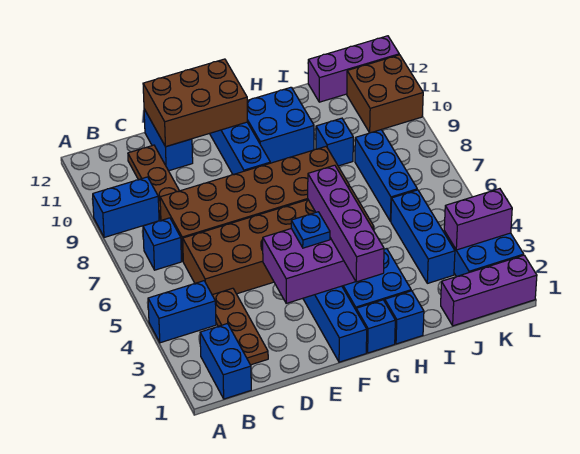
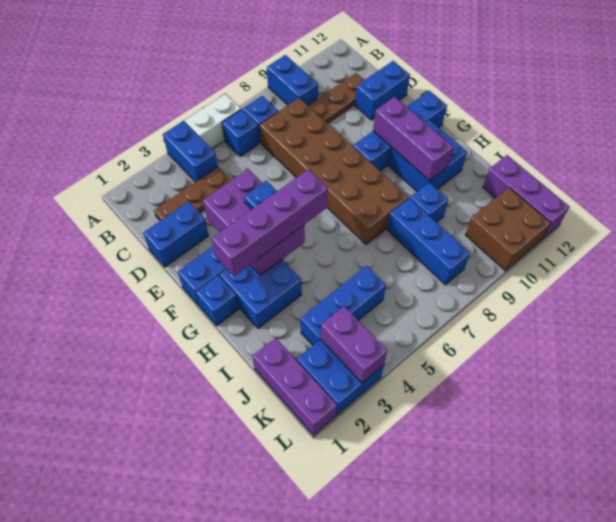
none -> white 1x2 brick [185,94,241,149]
blue 1x2 brick [200,324,251,399] -> blue 1x2 brick moved to [143,201,209,267]
brown 2x6 brick [183,187,374,295] -> none
brown 2x3 brick [143,59,247,147] -> none
none -> purple 1x3 brick [373,97,453,181]
blue 1x1 brick [385,291,424,344] -> blue 1x1 brick moved to [222,109,259,157]
blue 1x3 brick [355,130,417,221] -> blue 1x3 brick turned to [387,198,470,285]

